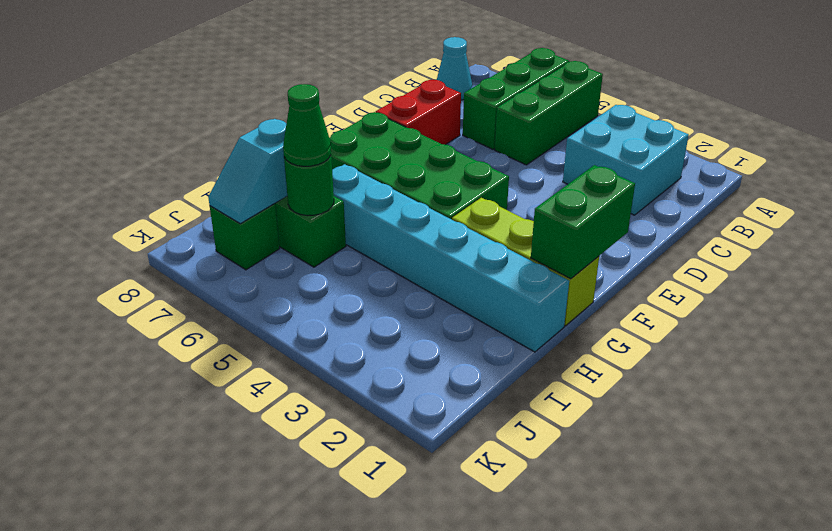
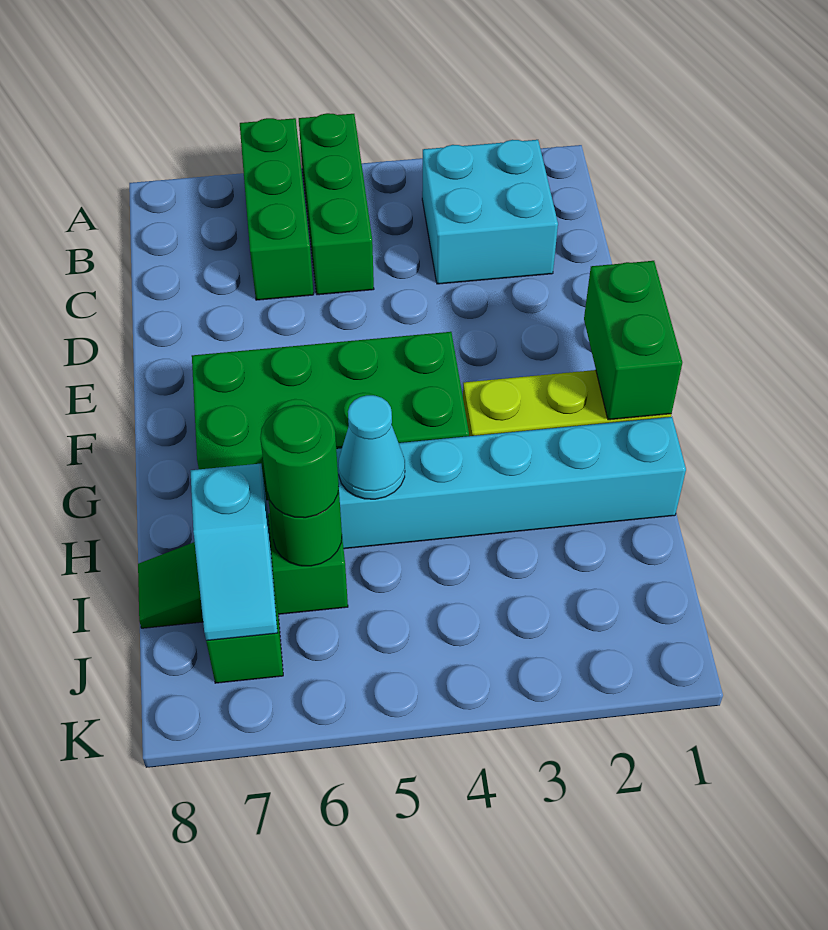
cyan 1x1 cone [437,37,472,100] -> cyan 1x1 cone moved to [338,395,405,499]
red 1x2 brick [376,80,461,145] -> none
green 1x1 cone [283,84,331,166] -> green 1x1 round brick [260,405,339,518]

